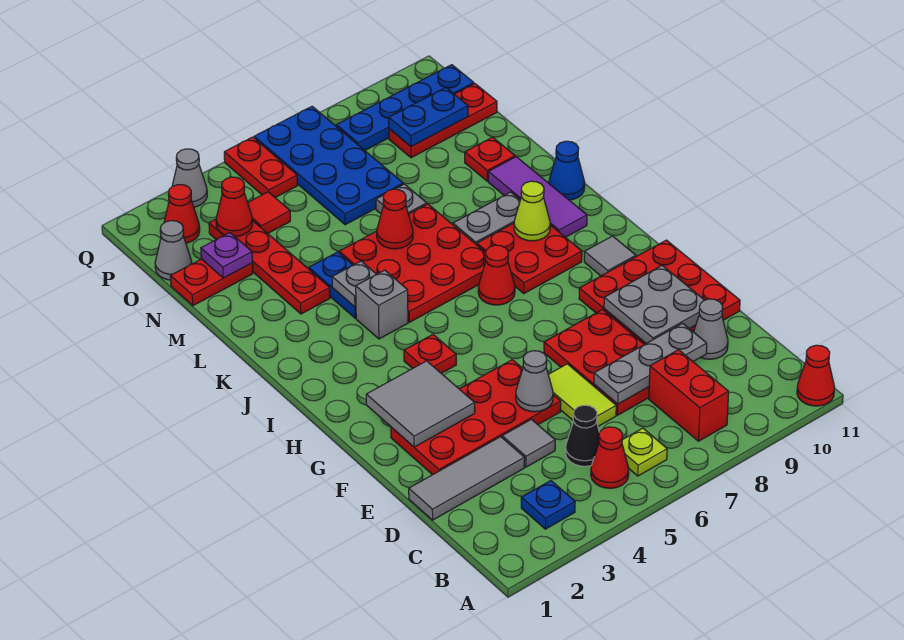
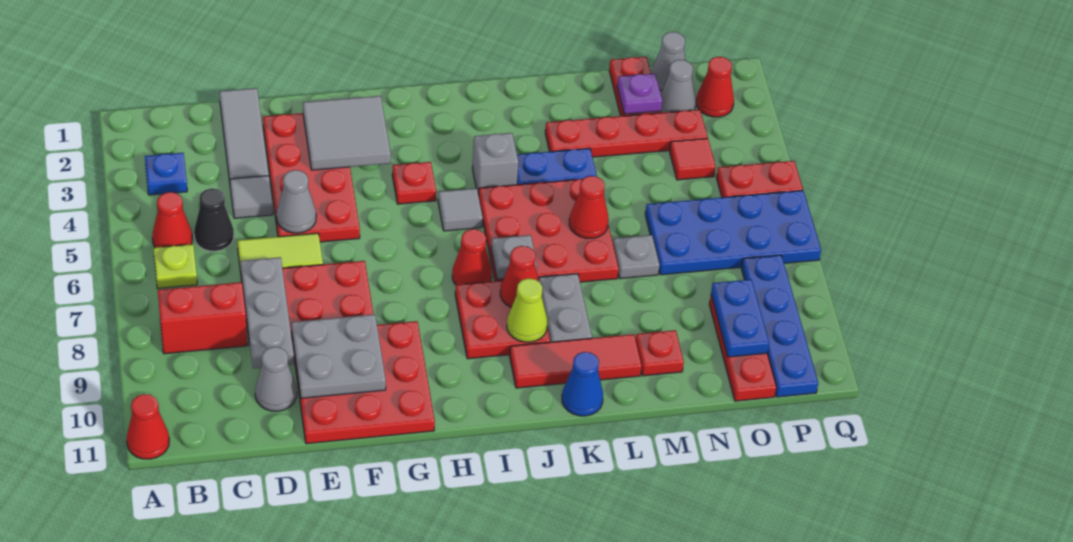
grey 1x1 tile [584,236,636,276] -> grey 1x1 tile moved to [438,188,483,231]
purple 1x3 tile [488,157,587,237] -> red 1x3 tile [510,334,642,388]
grey 1x1 plate [332,261,377,307] -> grey 1x1 plate moved to [491,235,537,279]
red 1x1 cone [216,177,253,237] -> red 1x1 cone moved to [500,246,539,308]
grey 1x1 cone [172,149,207,207] -> grey 1x1 cone moved to [661,60,696,113]

